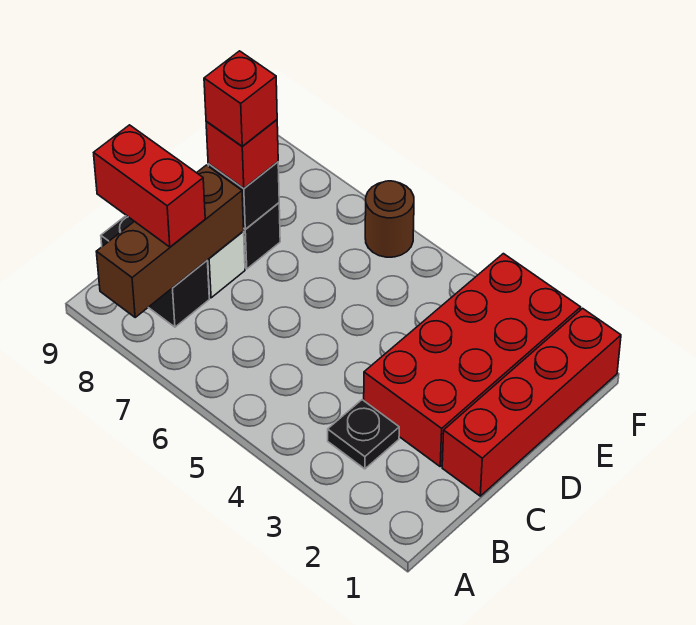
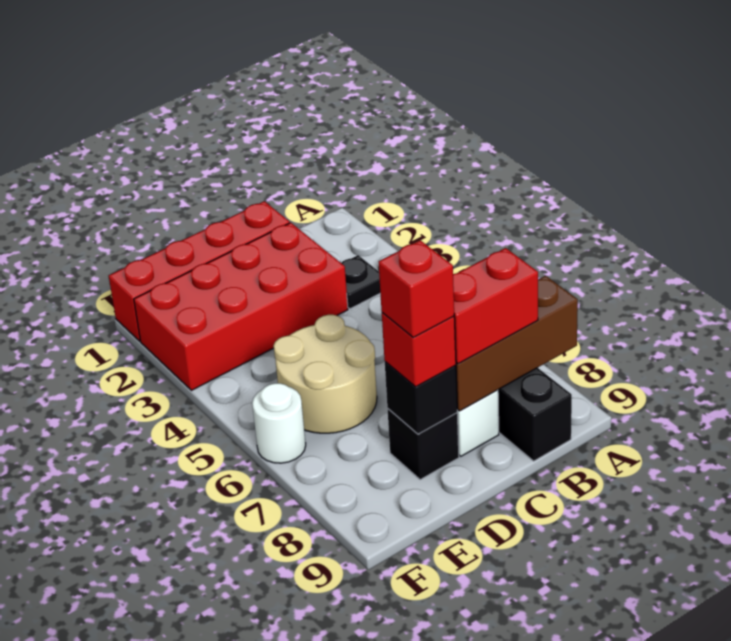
red 1x2 brick [94,125,205,247] -> red 1x2 brick turned to [453,248,538,364]
none -> tan 2x2 round brick [274,315,377,433]
brown 1x1 round brick [365,181,414,257] -> white 1x1 round brick [252,383,306,463]

